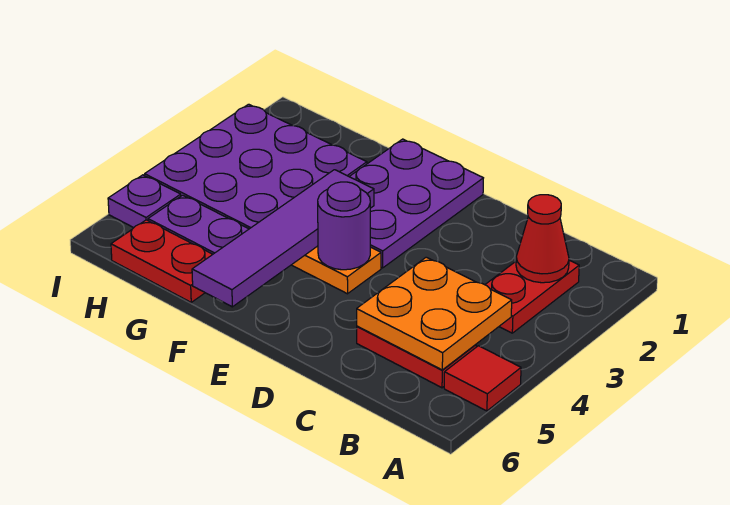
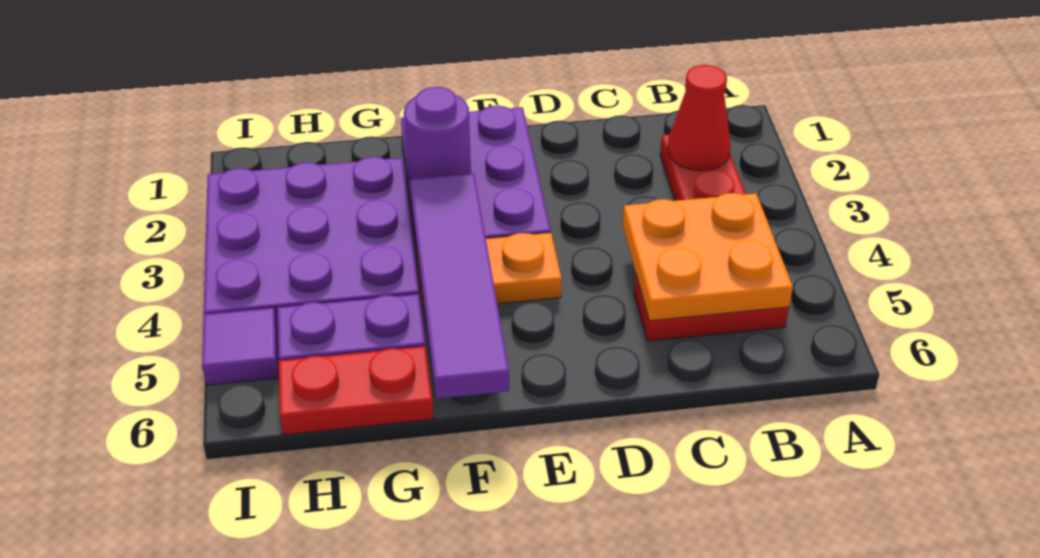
red 1x1 tile [444,346,521,411] -> none
purple 1x1 round brick [318,182,370,270] -> purple 1x1 round brick moved to [404,87,471,180]
purple 1x1 plate [108,175,181,228] -> purple 1x1 tile [202,308,278,385]

